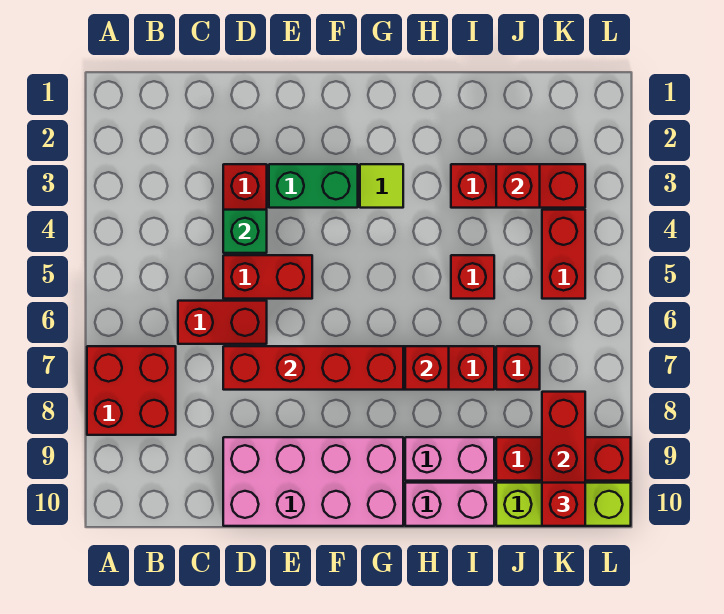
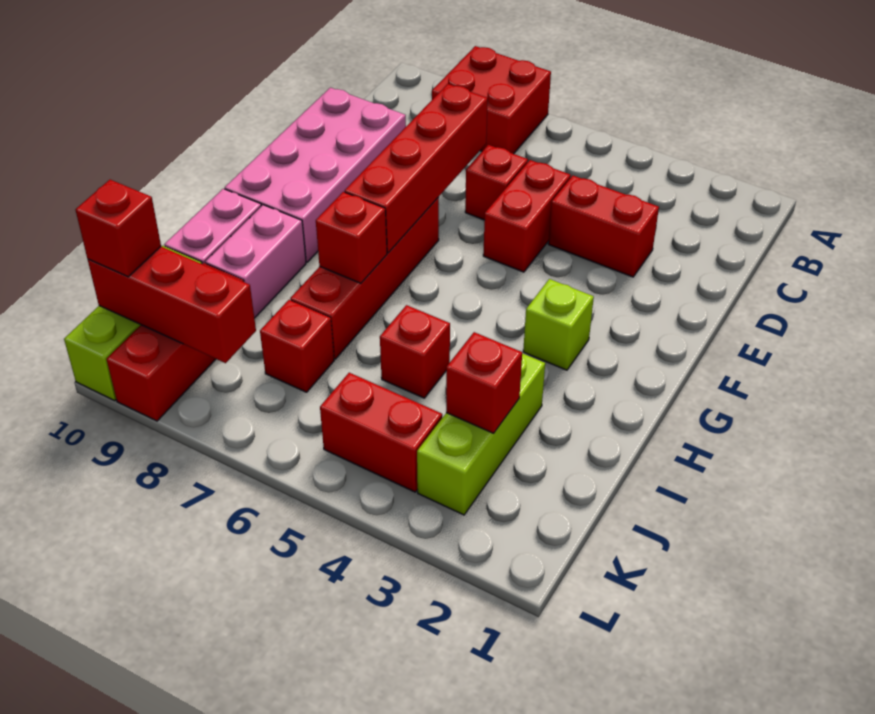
red 1x2 brick [178,301,267,344] -> red 1x1 brick [465,145,528,220]
green 1x1 brick [223,210,267,253] -> none
green 1x2 brick [269,164,358,208] -> none
lime 1x1 tile [360,164,403,208] -> lime 1x1 brick [523,279,594,370]
red 1x3 brick [451,164,585,208] -> lime 1x3 brick [417,353,545,515]

